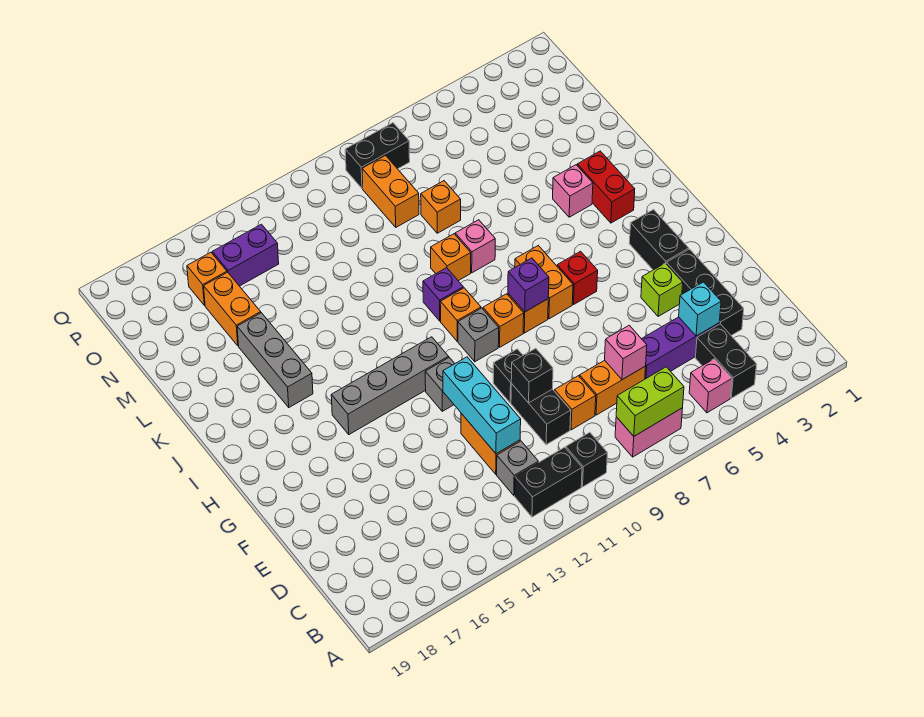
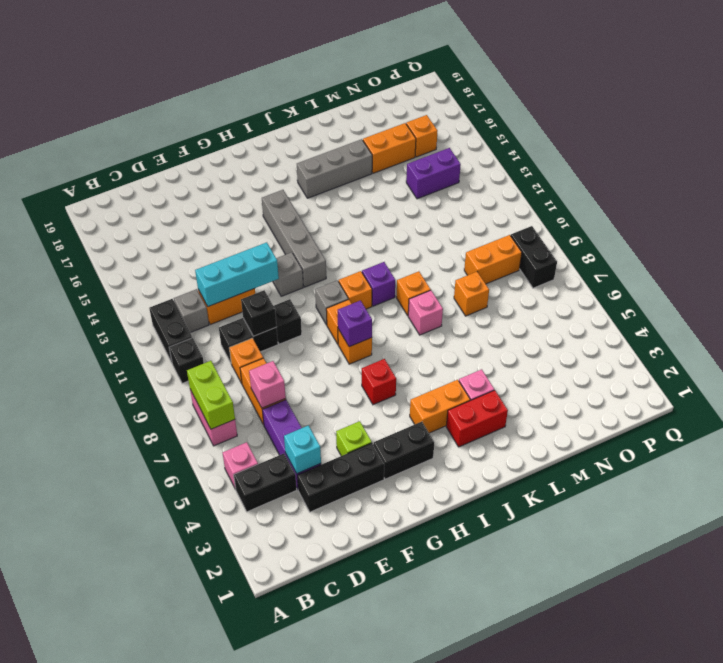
orange 1x2 brick [515,246,573,319] -> orange 1x2 brick moved to [410,380,470,433]
purple 1x2 brick [212,224,279,286] -> purple 1x2 brick turned to [406,148,461,199]

